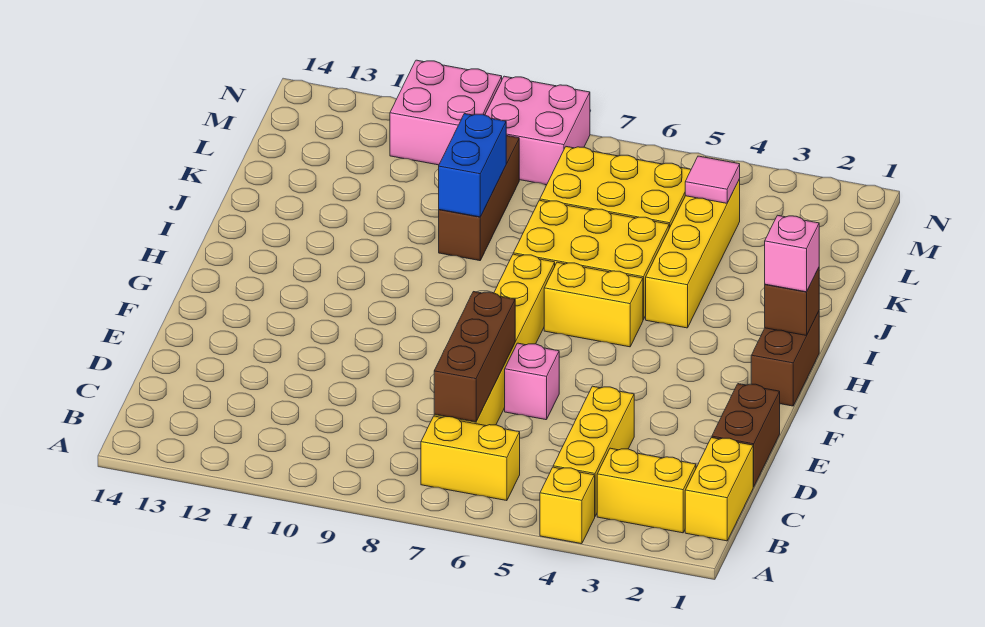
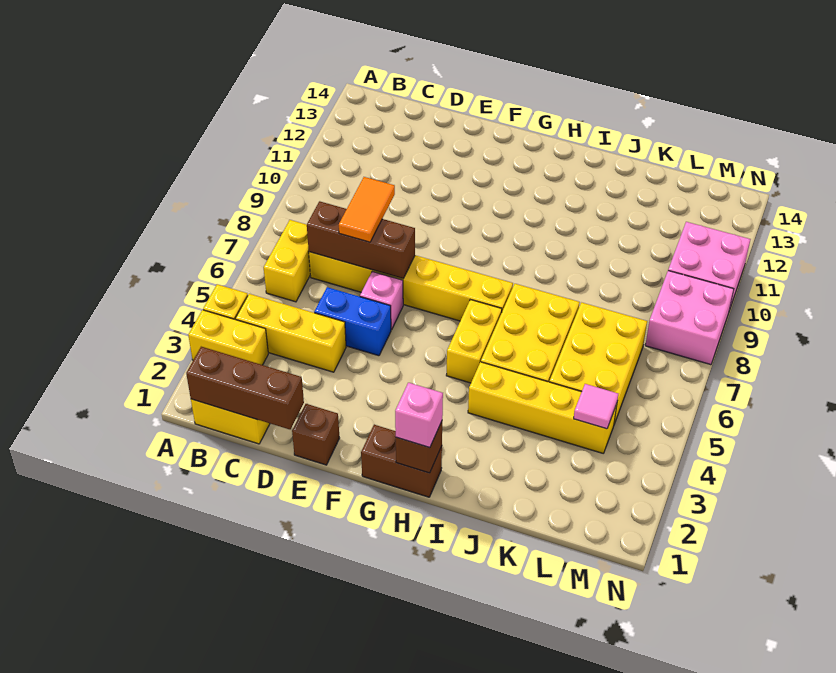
yellow 1x2 brick [597,448,696,533] -> yellow 1x2 brick turned to [188,310,268,365]
brown 1x2 brick [712,384,780,487] -> brown 1x1 brick [292,404,339,465]
none -> orange 1x2 tile [339,177,395,242]
brown 1x3 brick [439,136,519,261] -> brown 1x3 brick moved to [186,347,304,429]
blue 1x2 brick [439,114,506,217] -> blue 1x2 brick moved to [314,287,391,356]

